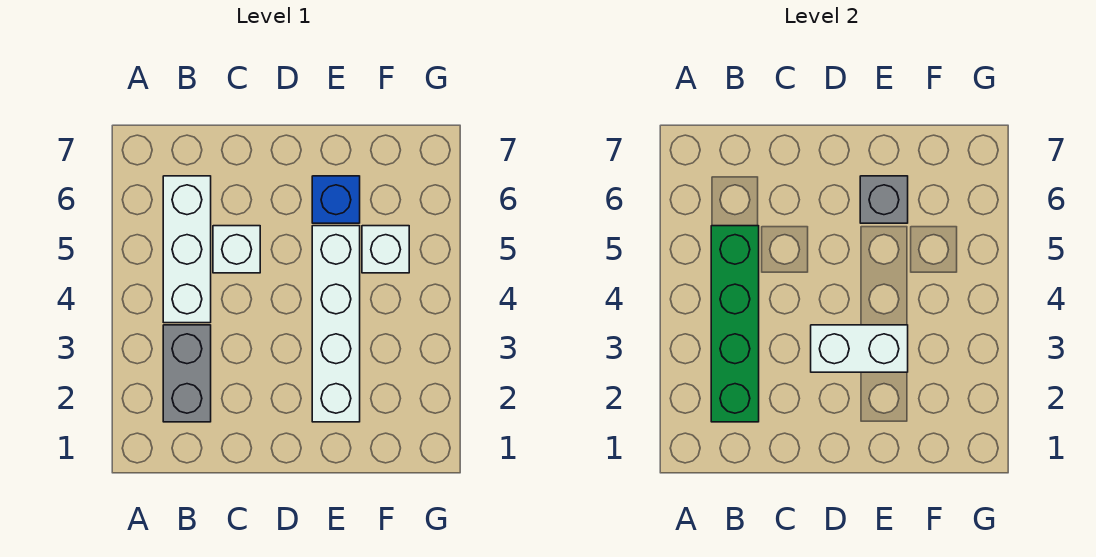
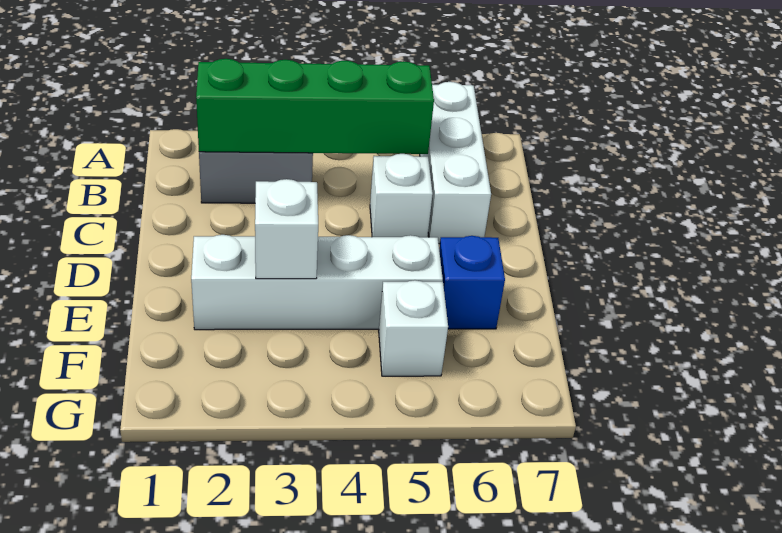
white 1x3 brick [163,176,211,323] -> white 1x3 brick turned to [420,82,491,244]
white 1x2 brick [811,325,908,372] -> white 1x1 brick [255,179,318,279]
grey 1x1 brick [860,176,908,223] -> none

